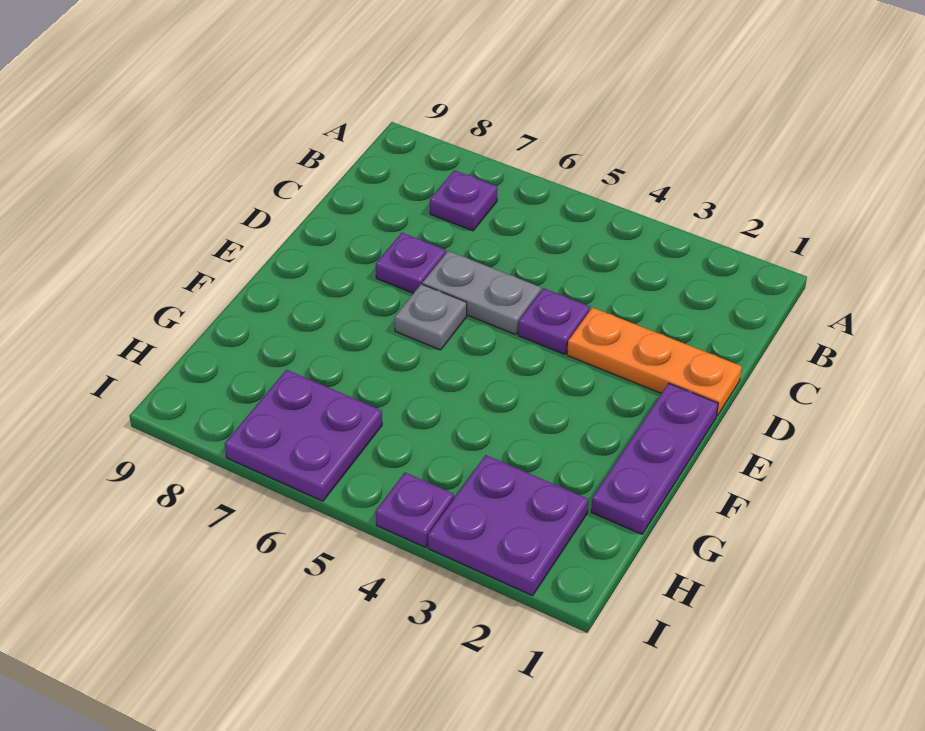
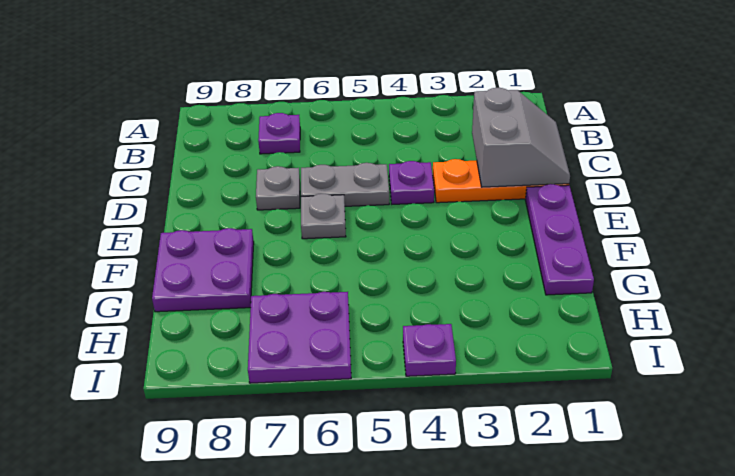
none -> grey 2x2 slope [472,88,570,187]
purple 1x1 plate [376,233,446,293] -> grey 1x1 plate [256,166,300,210]
purple 2x2 plate [428,455,588,596] -> purple 2x2 plate moved to [152,228,254,312]

